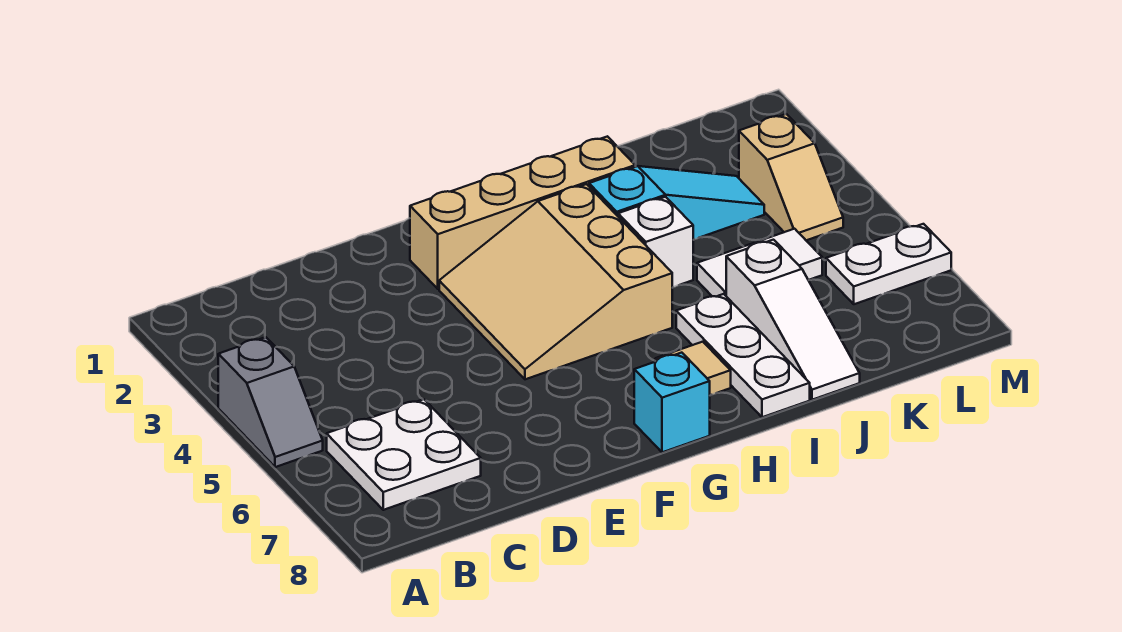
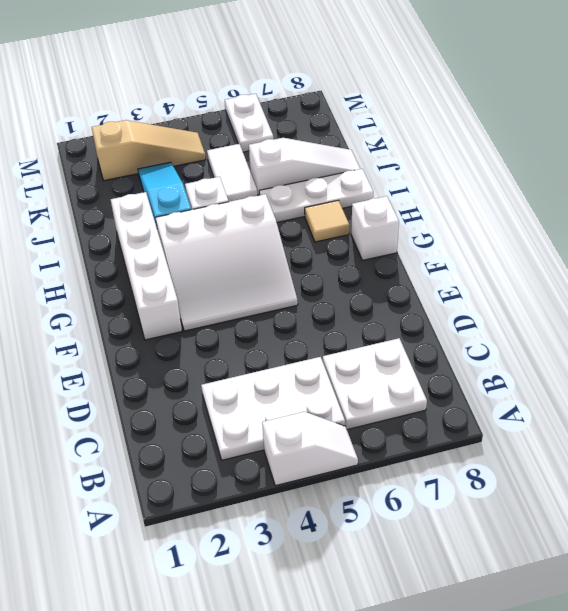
grey 1x2 slope [218,337,323,467] -> white 1x2 slope [262,412,358,486]
none -> white 2x3 plate [201,357,345,460]
tan 1x4 brick [410,136,635,289] -> white 1x4 brick [111,192,182,340]
tan 3x3 slope [439,184,672,379] -> white 3x3 slope [156,194,298,331]
cyan 1x1 brick [634,353,710,452] -> white 1x1 brick [351,196,399,260]
tan 1x2 slope [739,114,843,240] -> tan 1x3 slope [92,120,206,181]

